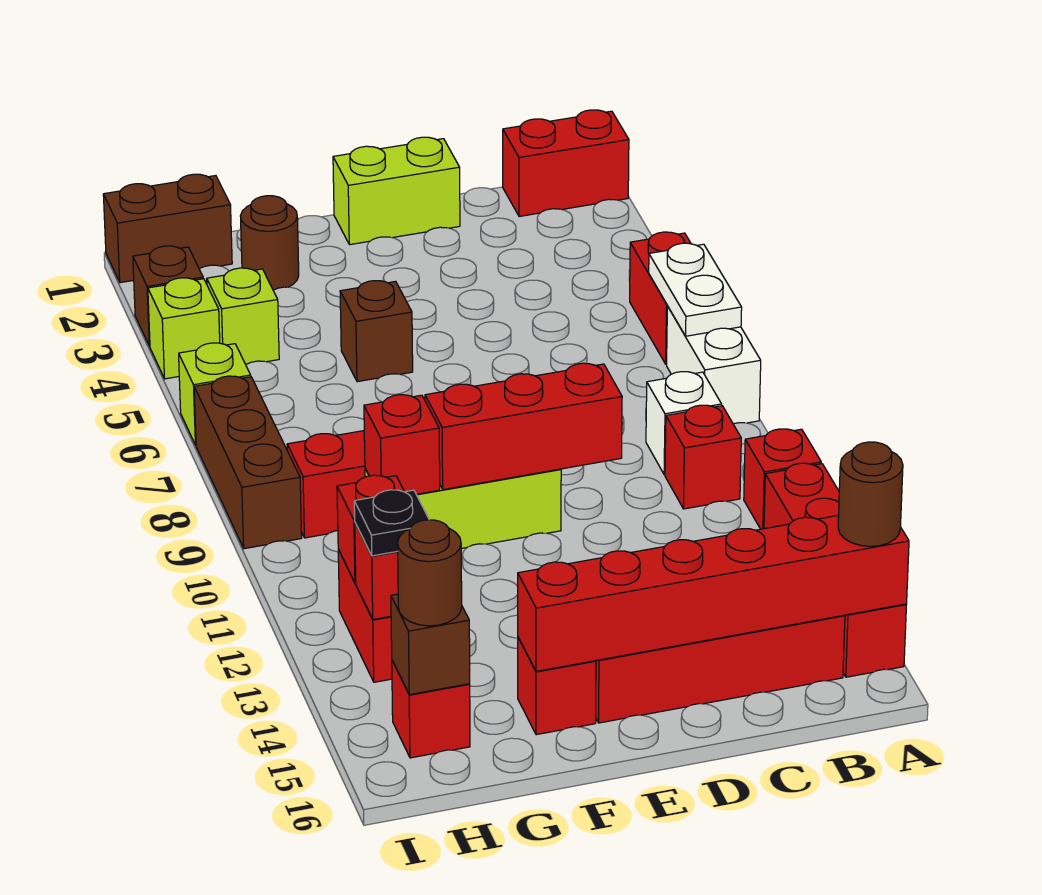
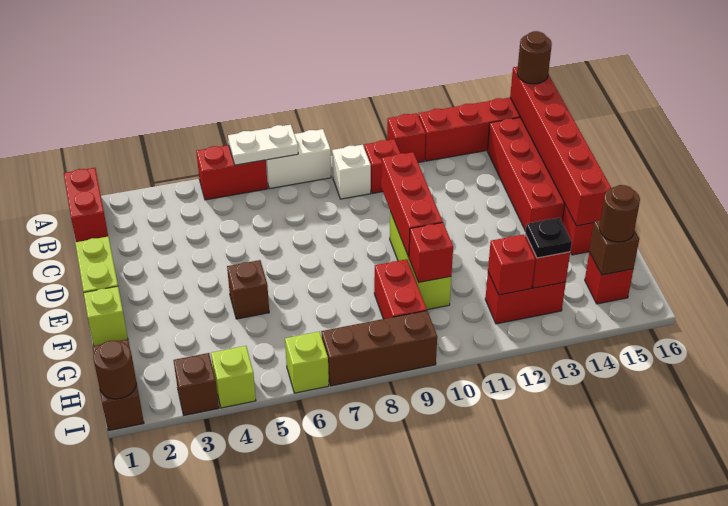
brown 1x1 round brick [241,196,299,290] -> brown 1x1 round brick moved to [93,341,136,399]
lime 1x1 brick [207,268,279,364] -> lime 1x1 brick moved to [84,286,128,346]

